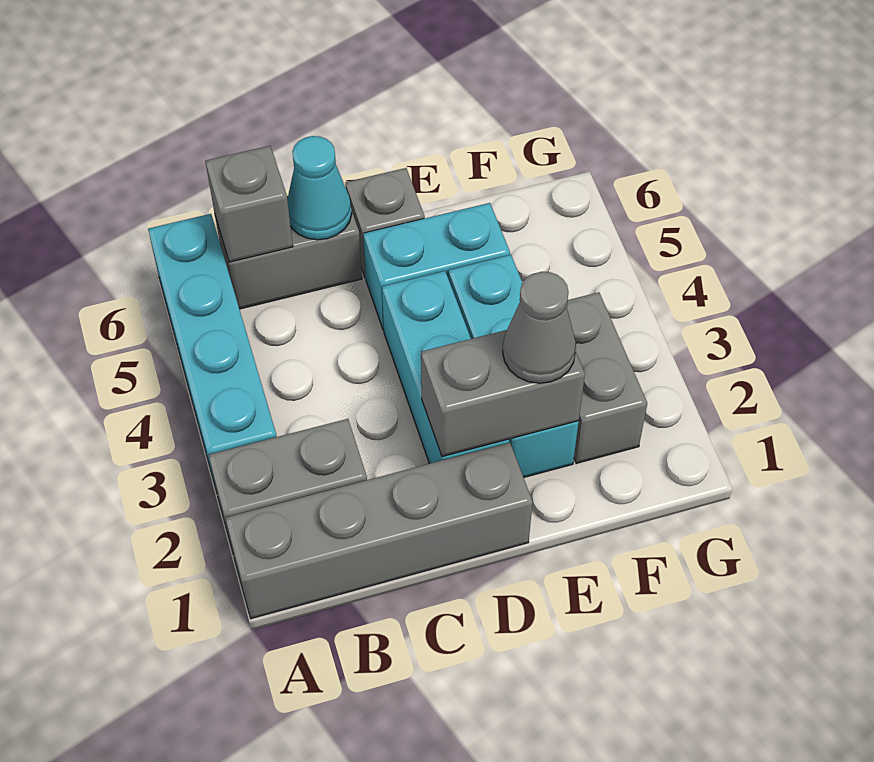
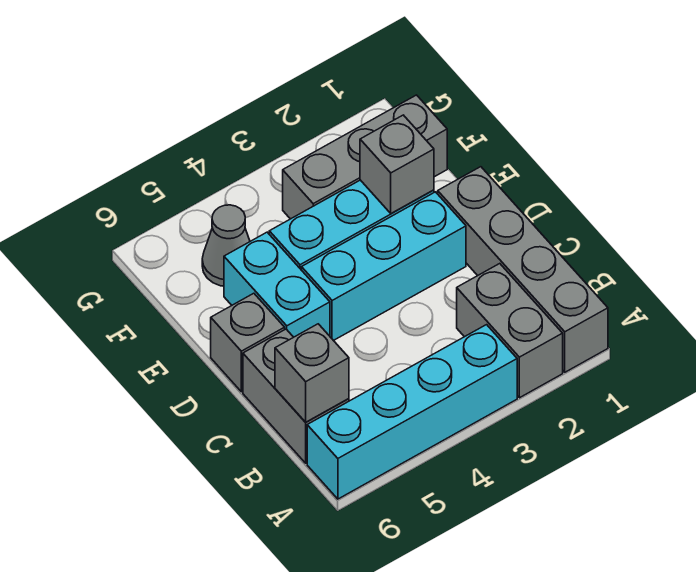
cyan 1x1 cone [287,136,352,240] -> none
grey 1x2 brick [421,330,585,457] -> grey 1x1 brick [360,115,434,214]
grey 1x1 cone [503,272,576,383] -> grey 1x1 cone moved to [202,205,250,286]
grey 1x2 brick [567,292,647,463] -> grey 1x3 brick [283,95,447,219]

